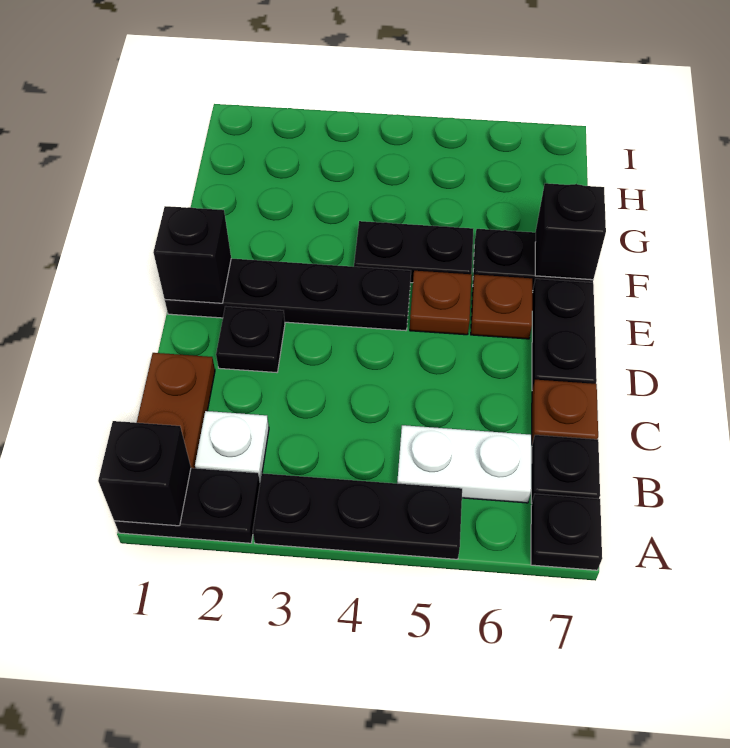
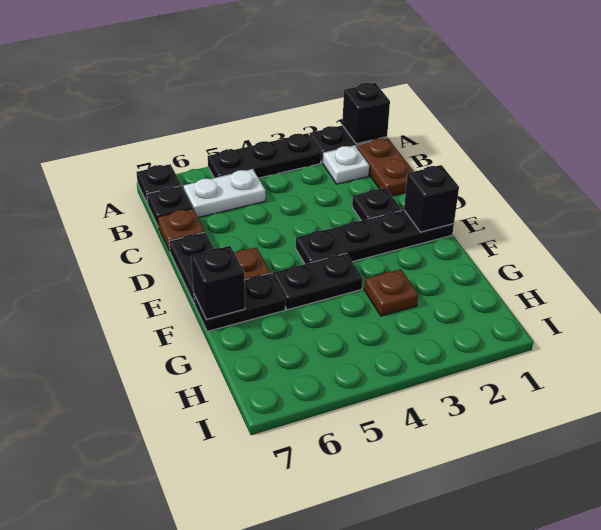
brown 1x1 plate [410,271,472,335] -> brown 1x1 plate moved to [364,269,418,316]

